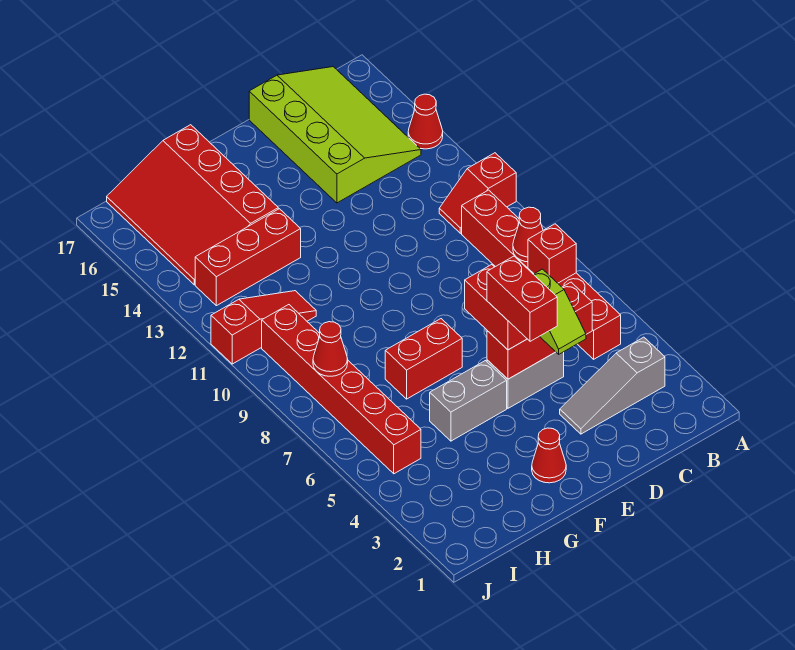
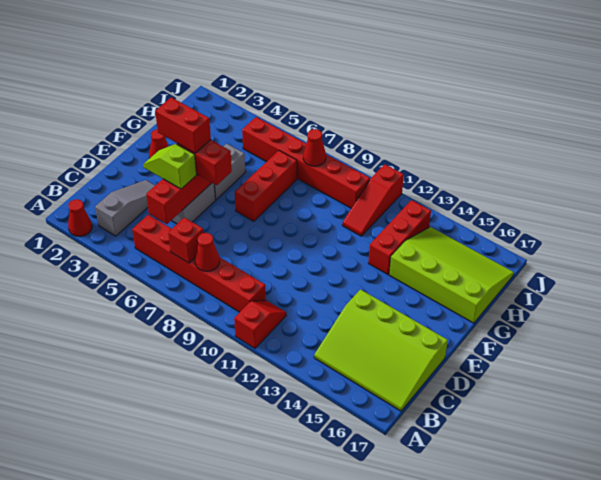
red 1x1 cone [408,94,443,149] -> red 1x1 cone moved to [68,199,92,236]
red 1x2 brick [385,319,462,399] -> red 1x3 brick [235,151,297,221]
red 3x4 slope [107,125,278,285] -> lime 3x4 slope [389,227,514,323]

